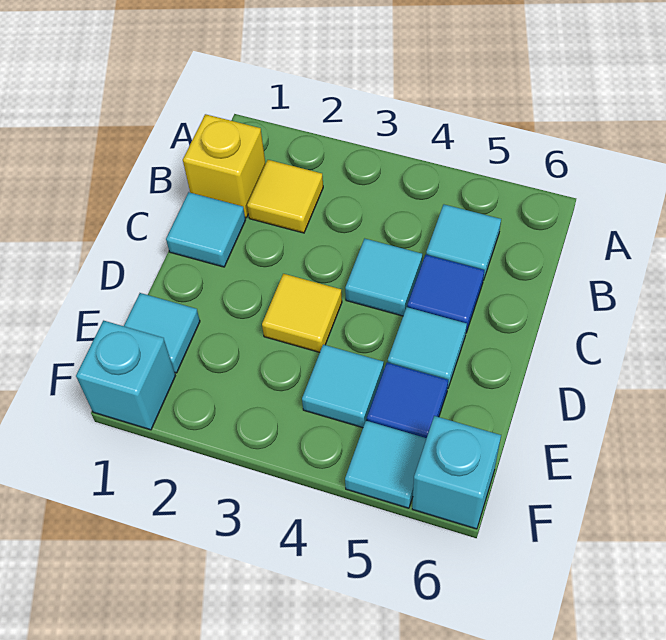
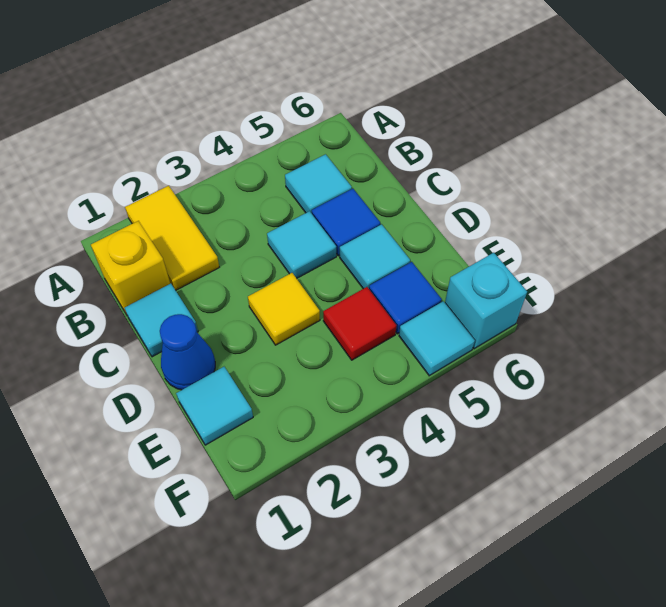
yellow 1x1 tile [247,160,323,233] -> yellow 1x2 tile [125,186,219,290]
none -> blue 1x1 cone [160,314,215,390]
cyan 1x1 tile [302,345,384,428] -> red 1x1 tile [323,287,396,360]
cyan 1x1 brick [76,321,175,430] -> none

